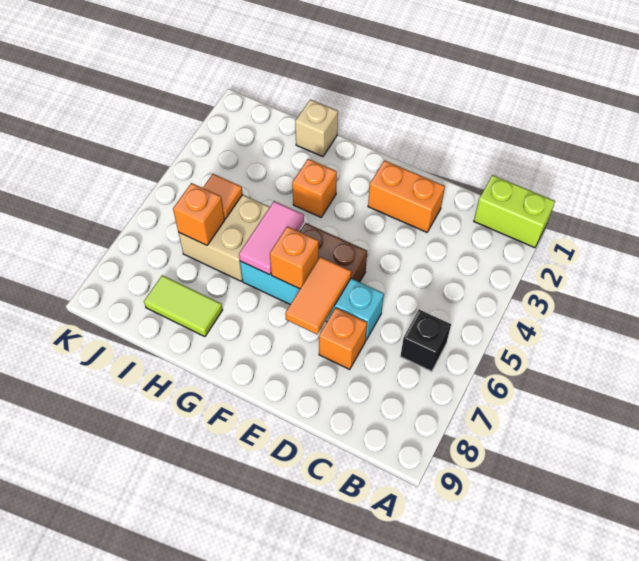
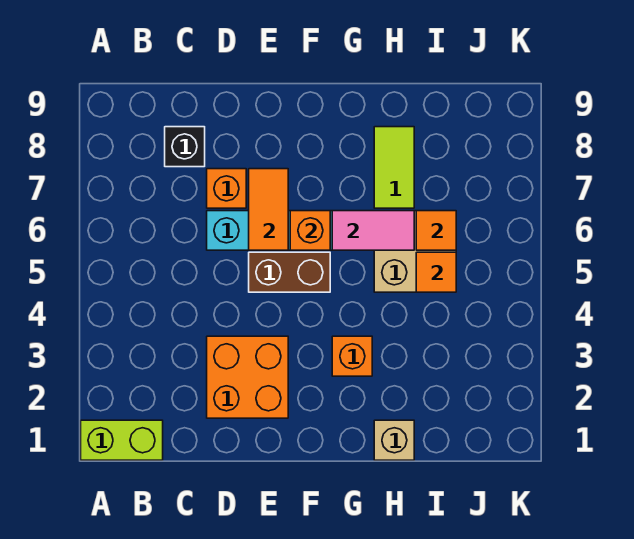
black 1x1 brick [400,310,451,371] -> black 1x1 brick moved to [165,127,205,167]
orange 1x2 brick [368,160,445,232] -> orange 2x2 brick [207,336,288,418]
pink 1x2 tile [239,201,304,275] -> pink 1x2 tile turned to [332,211,414,250]
lime 1x2 tile [144,275,223,337] -> lime 1x2 tile turned to [374,127,414,208]
orange 1x1 brick [173,183,225,245] -> orange 1x1 tile [416,211,456,250]

